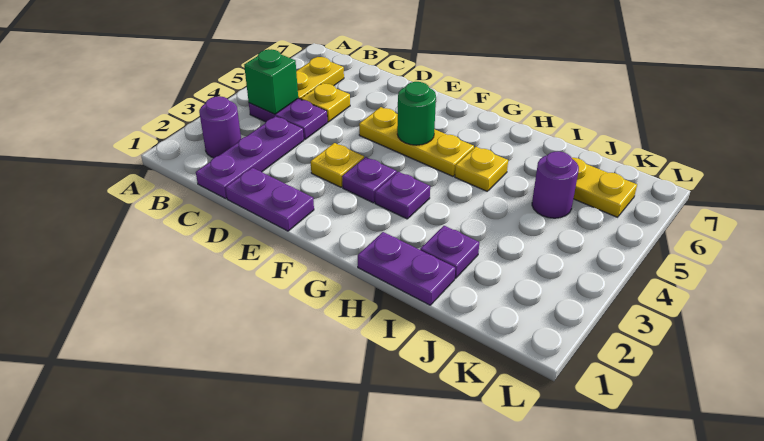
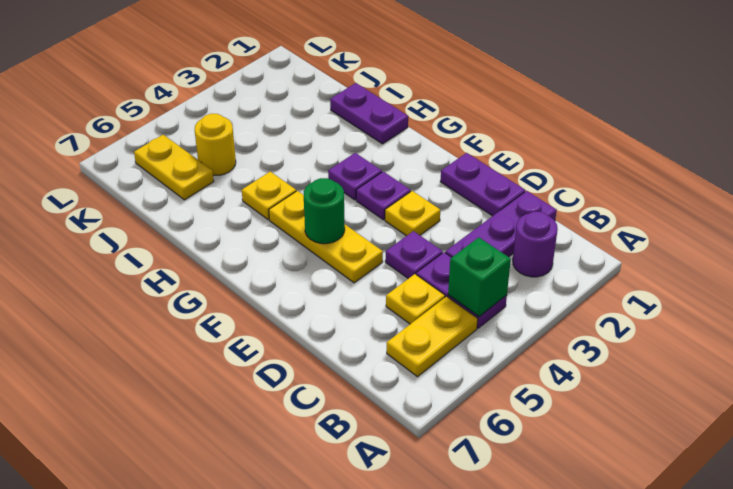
purple 1x1 plate [420,226,479,278] -> purple 1x1 plate moved to [385,231,443,279]
purple 1x1 round brick [532,151,579,218] -> yellow 1x1 round brick [195,114,236,175]

